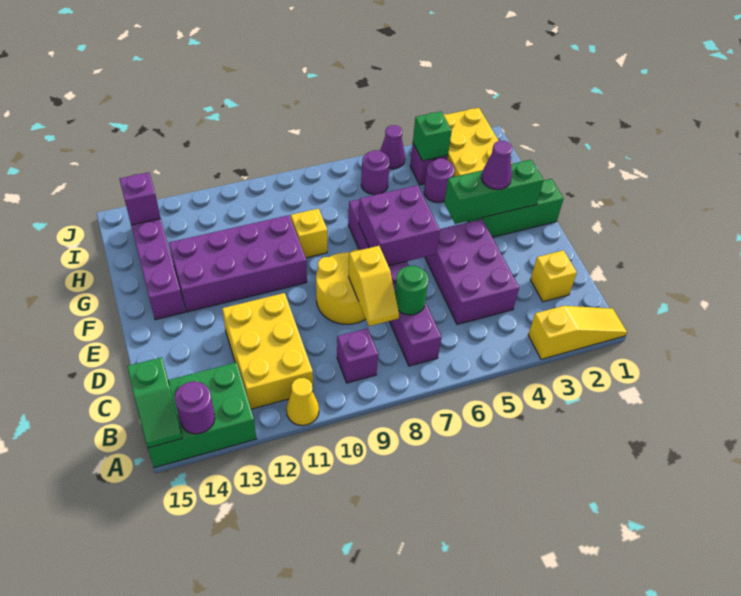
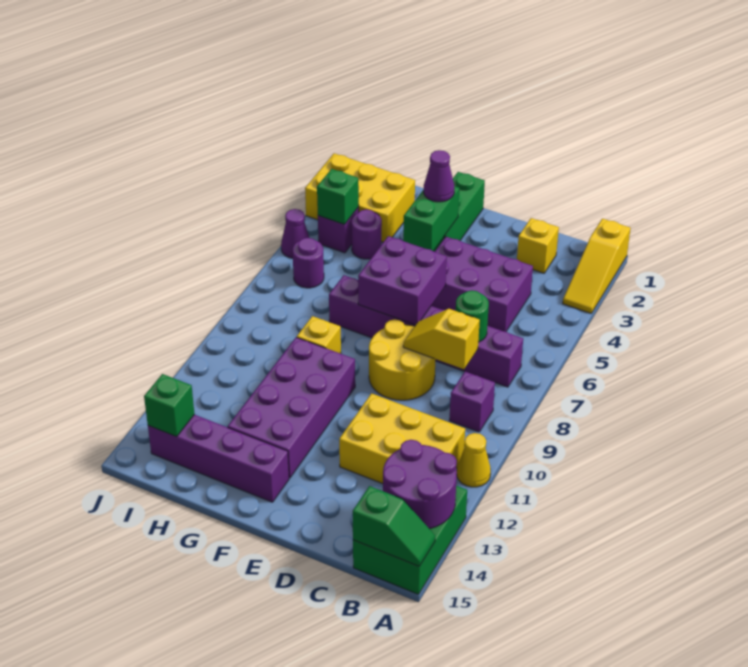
yellow 1x3 slope [528,306,627,359] -> yellow 1x3 slope turned to [563,219,631,313]
purple 1x1 round brick [175,381,215,434] -> purple 2x2 round brick [383,440,457,529]
yellow 1x2 slope [349,246,399,326] -> yellow 1x2 slope turned to [403,309,480,369]
green 1x3 brick [444,160,544,224] -> green 1x2 brick [403,186,459,251]
purple 1x1 brick [120,172,161,225] -> green 1x1 brick [144,374,194,437]

